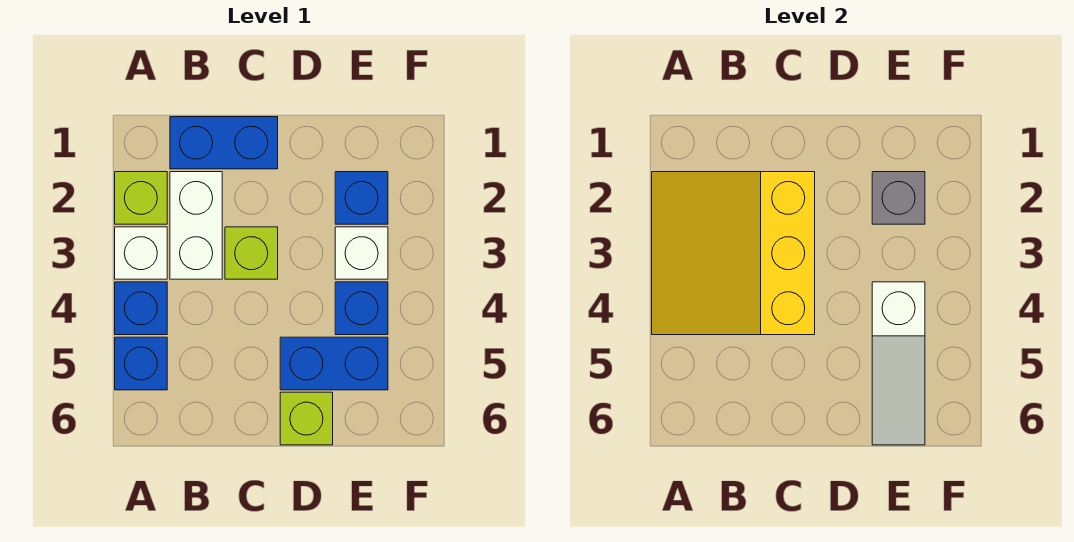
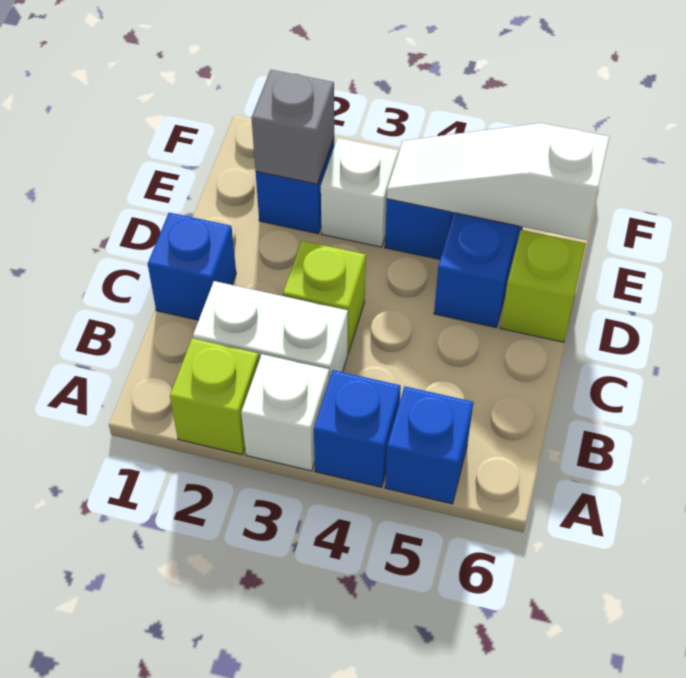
yellow 3x3 slope [652,172,815,335] -> none
blue 1x2 brick [170,117,278,169] -> blue 1x1 brick [148,213,236,320]
white 1x3 slope [872,282,925,445] -> white 1x3 slope turned to [387,123,609,240]

